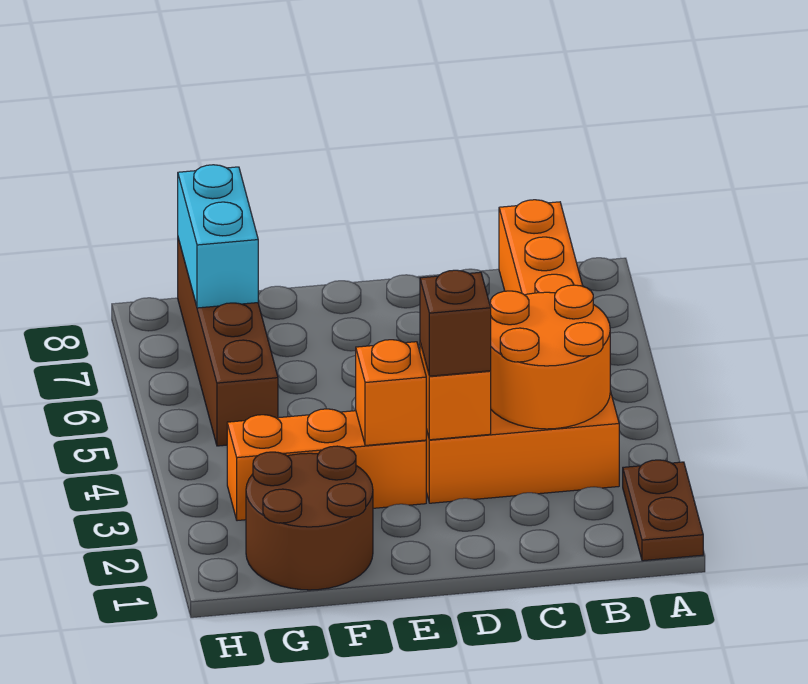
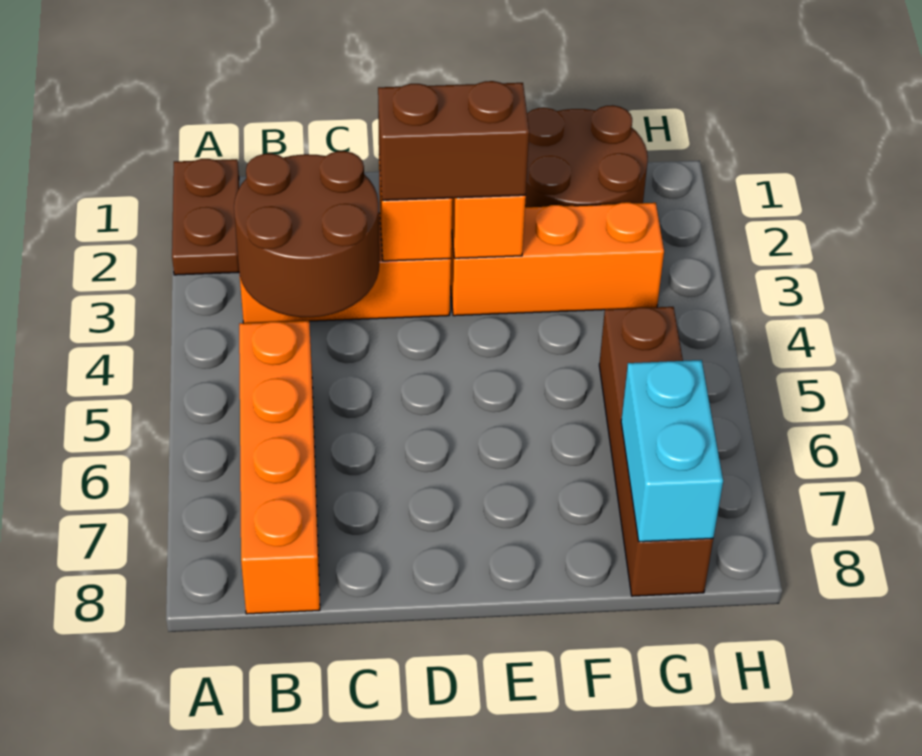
orange 2x2 round brick [490,285,610,429] -> brown 2x2 round brick [234,151,379,317]
brown 1x1 brick [420,270,491,376] -> brown 1x2 brick [378,81,529,200]

